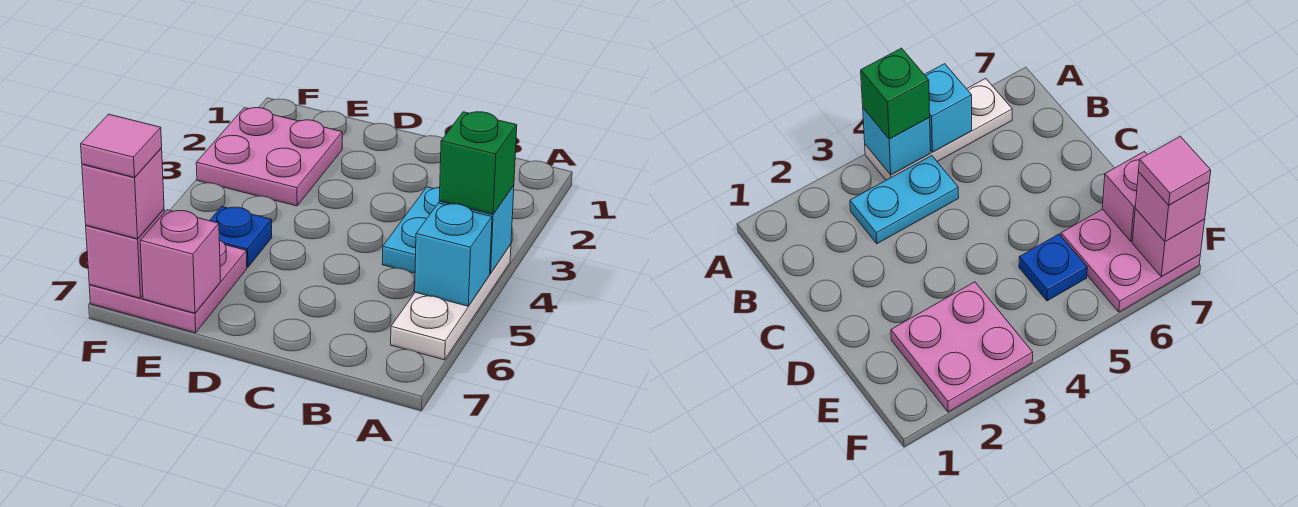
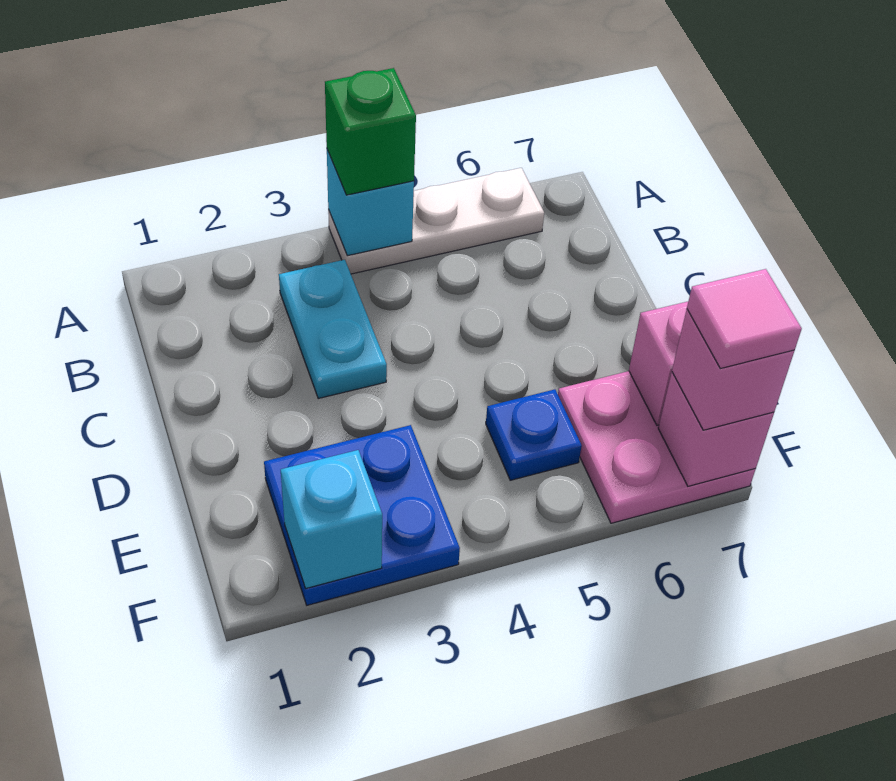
cyan 1x1 brick [415,203,492,306] -> cyan 1x1 brick moved to [281,450,382,588]
cyan 1x2 plate [382,187,440,273] -> cyan 1x2 plate turned to [279,260,387,398]
pink 2x2 plate [196,108,342,206] -> blue 2x2 plate [264,425,460,605]

